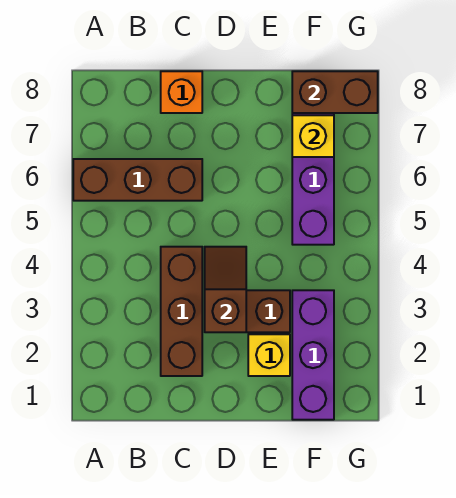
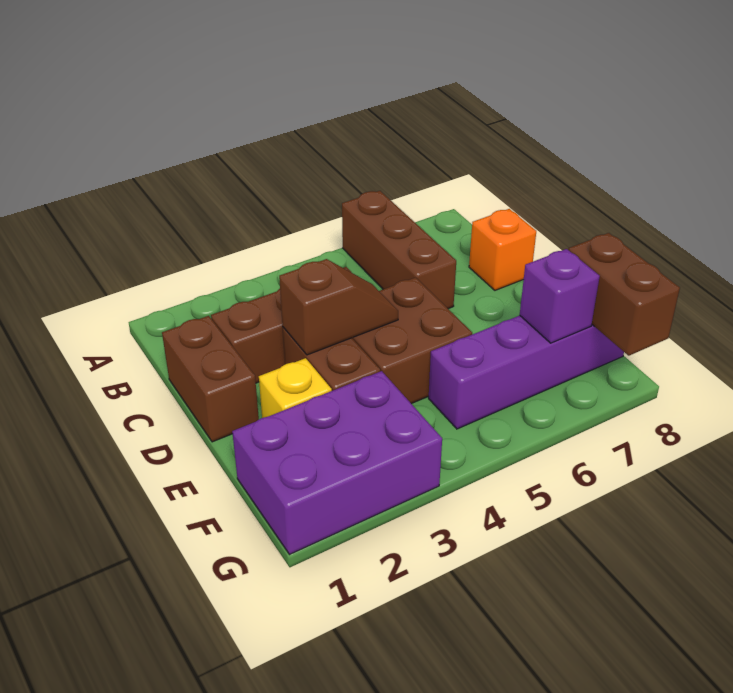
none -> brown 1x2 brick [162,316,259,442]
none -> brown 2x2 brick [352,278,472,404]
purple 1x3 brick [292,290,334,420] -> purple 2x3 brick [232,371,442,555]
yellow 1x1 brick [292,115,334,157] -> purple 1x1 brick [520,249,600,343]

